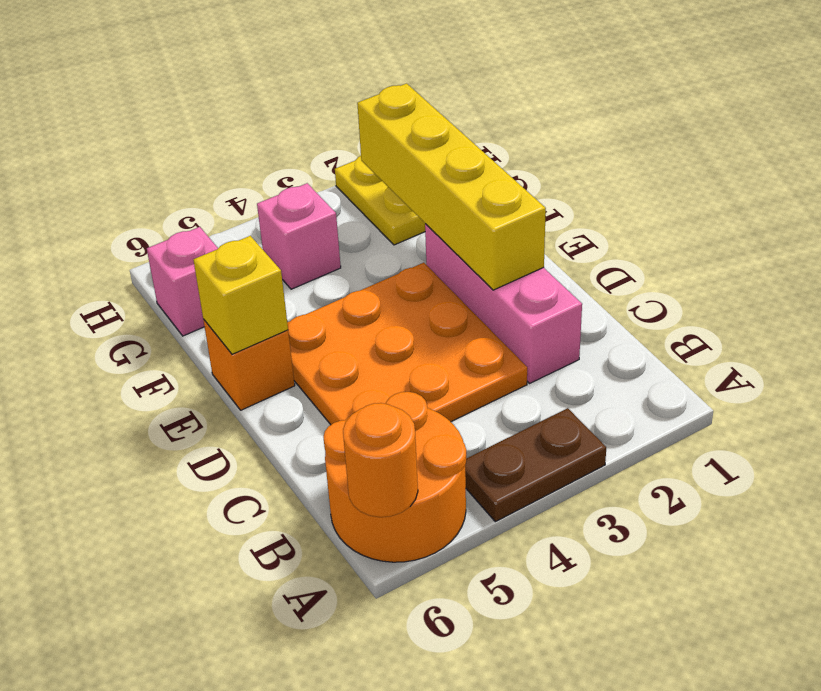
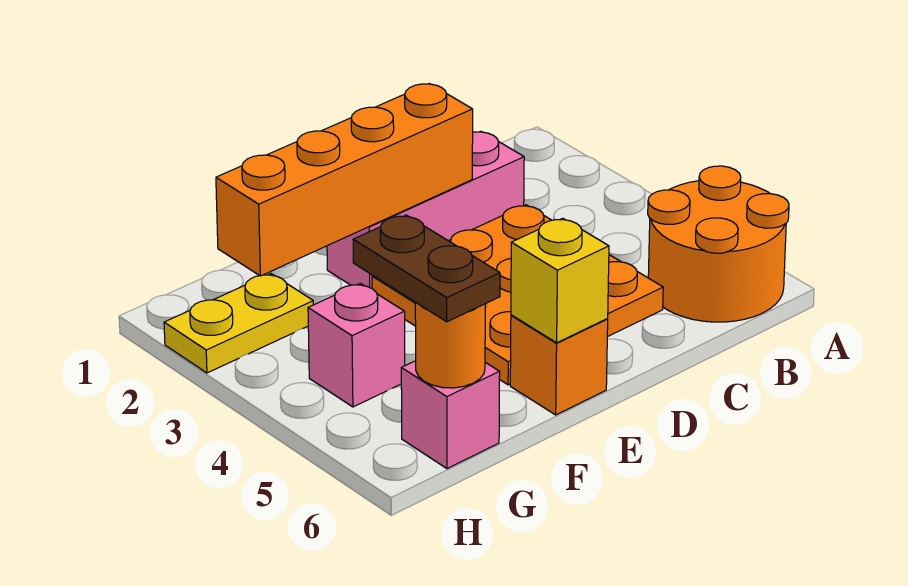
brown 1x2 plate [465,408,606,522] -> brown 1x2 plate moved to [353,215,500,322]
orange 1x1 round brick [343,403,418,517] -> orange 1x1 round brick moved to [415,302,485,388]
yellow 1x4 brick [357,83,546,290] -> orange 1x4 brick [216,84,473,276]

